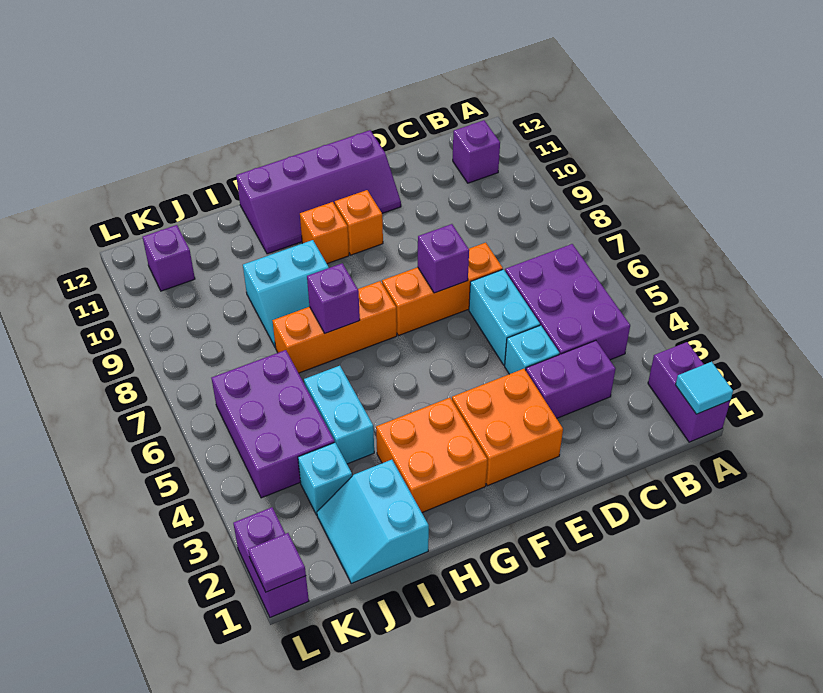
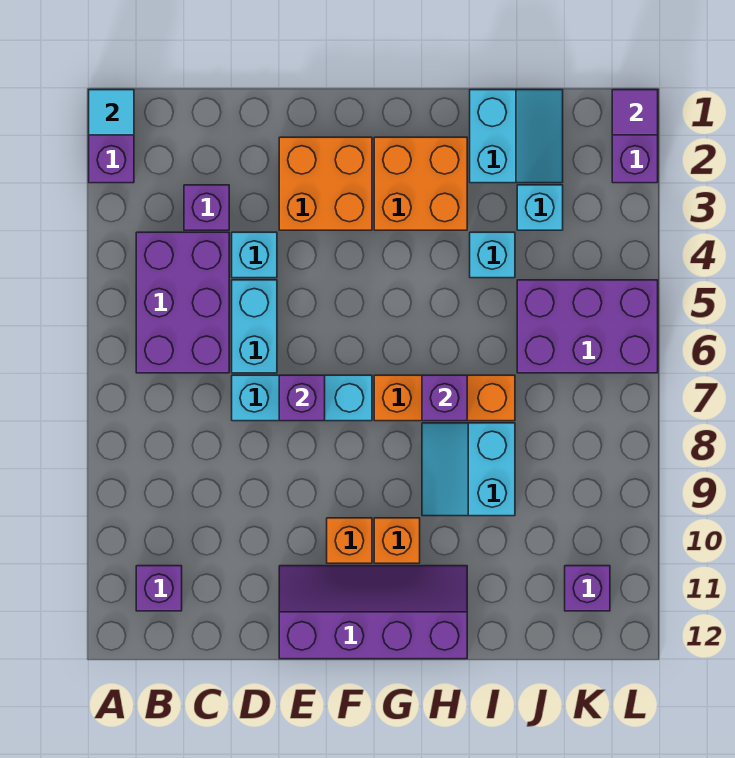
purple 1x2 brick [526,341,615,418] -> purple 1x1 brick [184,185,229,230]
orange 1x3 brick [382,243,503,336] -> cyan 1x3 brick [232,375,372,421]
cyan 2x2 slope [243,240,329,348] -> cyan 2x2 slope turned to [422,423,515,516]
cyan 1x2 brick [304,366,374,464] -> cyan 1x1 brick [470,232,515,278]
purple 2x3 brick [212,350,335,498] -> purple 2x3 brick turned to [517,280,658,373]

